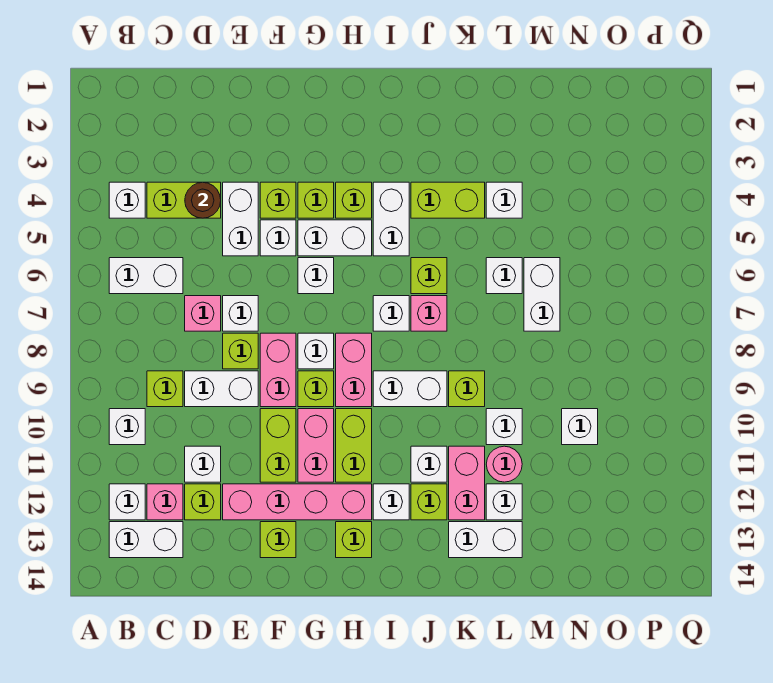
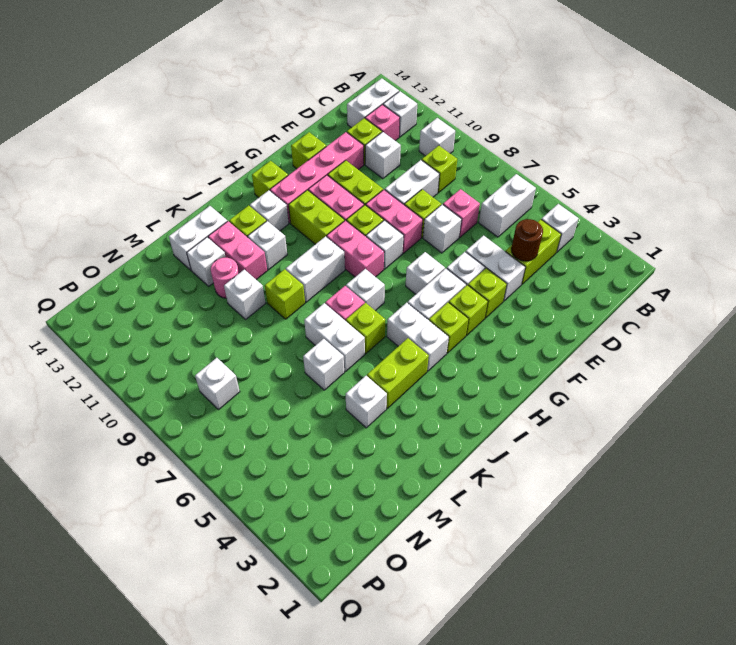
white 1x2 brick [524,258,560,331] -> white 1x2 brick moved to [304,303,365,372]
white 1x1 brick [562,409,598,445] -> white 1x1 brick moved to [195,358,240,410]

